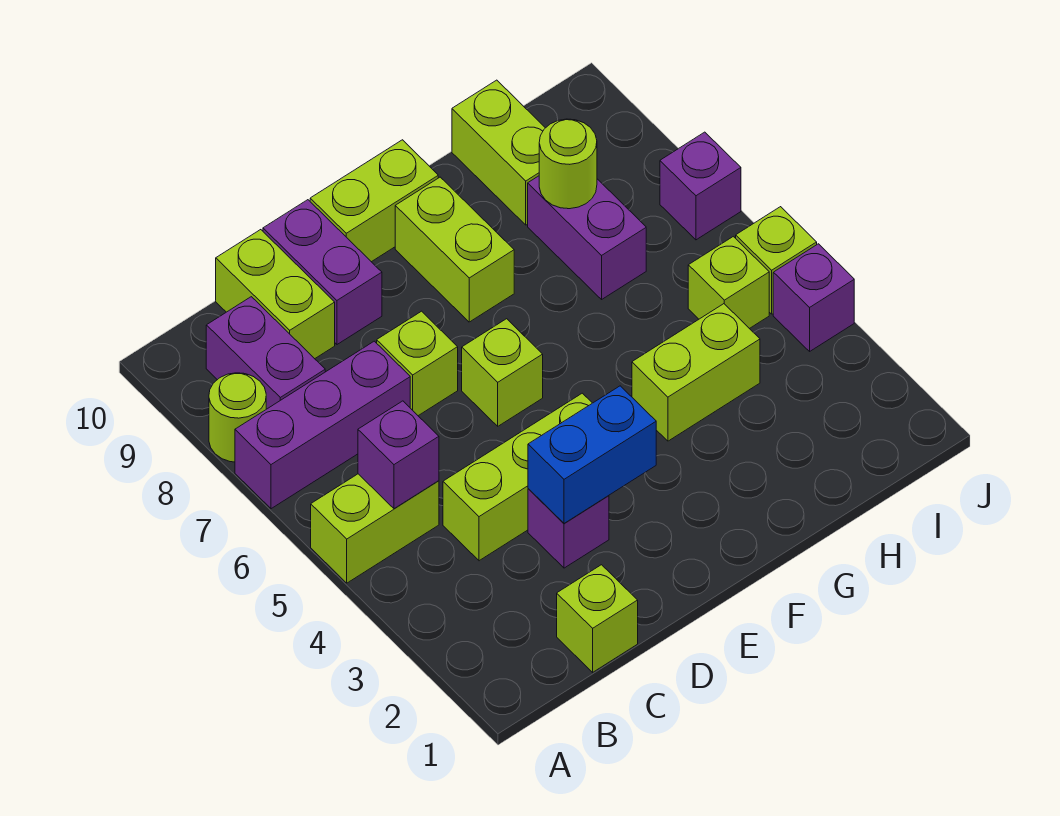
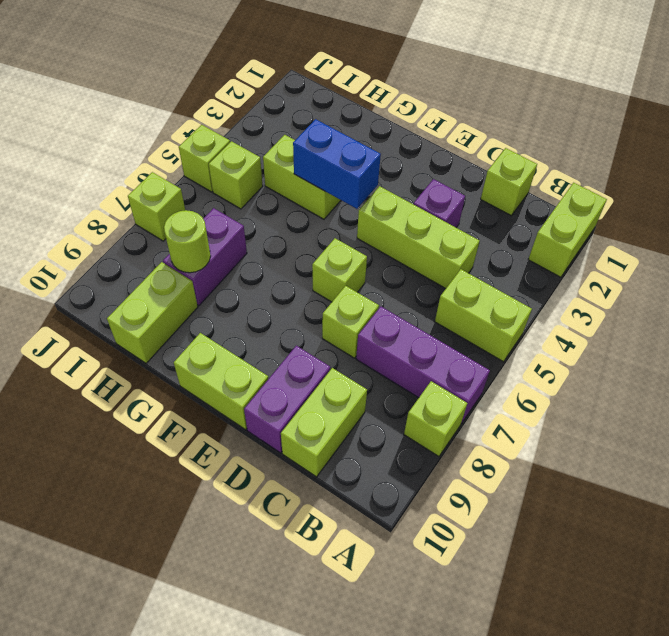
lime 1x1 round brick [209,373,266,462] -> lime 1x1 brick [404,381,467,456]
purple 1x1 brick [358,401,439,509] -> none
purple 1x2 brick [206,297,325,409] -> none
blue 1x2 brick [528,386,656,523] -> blue 1x2 brick moved to [293,119,381,209]
lime 1x2 brick [395,177,514,322] -> lime 1x2 brick moved to [528,183,607,277]
purple 1x1 brick [773,244,854,351] -> none
purple 1x1 brick [660,132,741,240] -> lime 1x1 brick [128,172,185,241]

